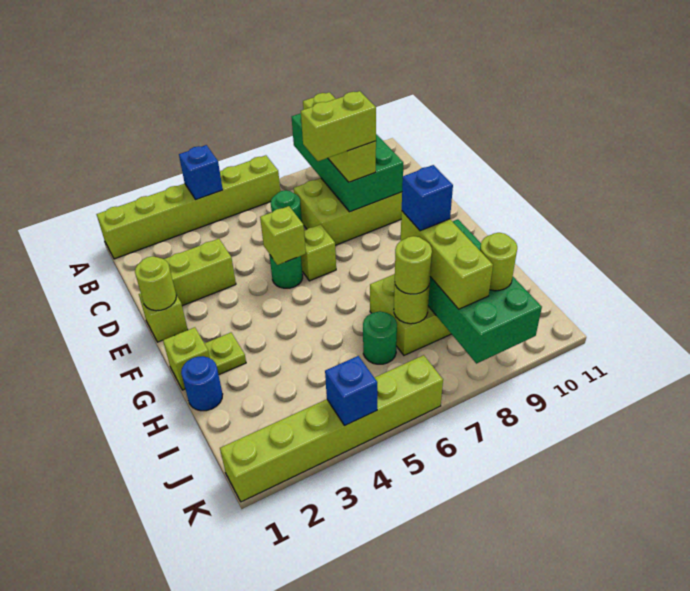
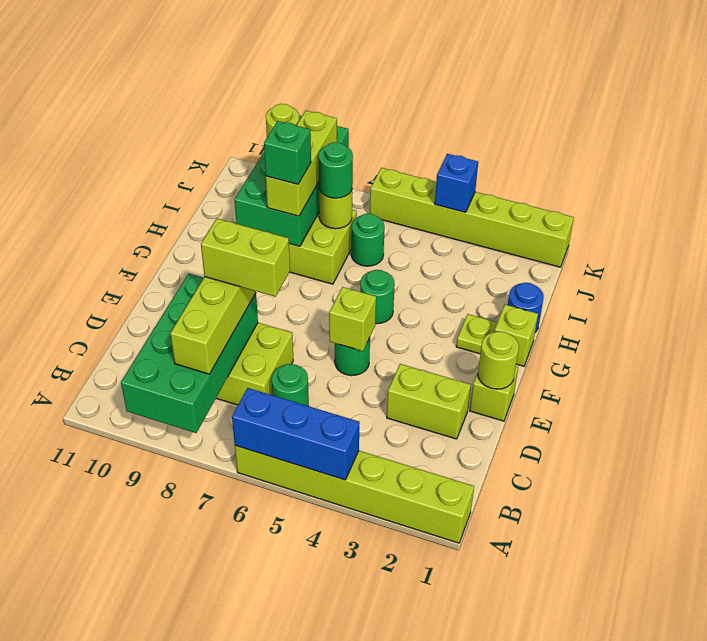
blue 1x1 brick [179,145,223,200] -> blue 1x3 brick [232,388,360,480]
lime 1x1 brick [301,225,336,281] -> none
none -> green 1x1 round brick [360,270,395,324]
blue 1x1 brick [402,165,453,231] -> green 1x1 brick [264,121,311,184]
lime 1x1 round brick [395,236,432,294] -> green 1x1 round brick [318,142,353,198]

